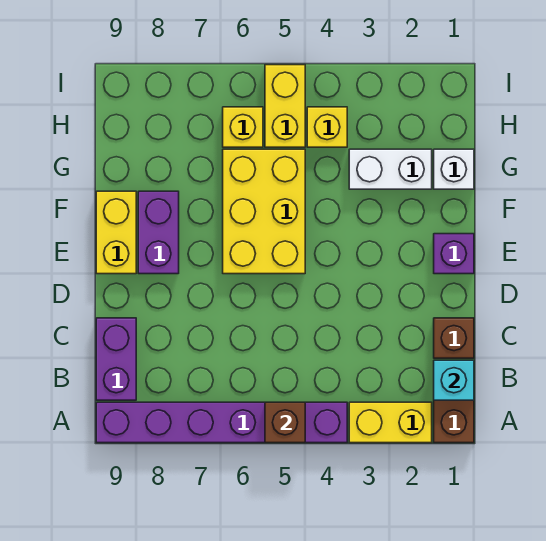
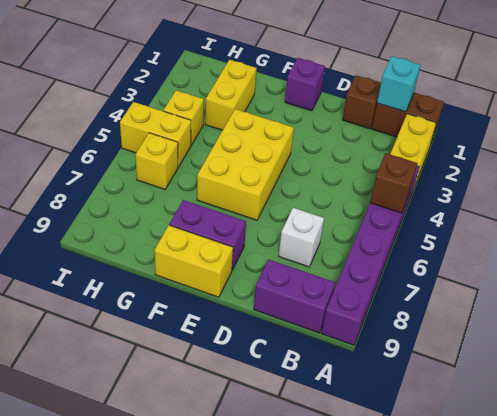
yellow 2x3 brick [223,149,305,274] -> yellow 2x3 brick turned to [197,109,294,220]
white 1x1 brick [434,149,474,189] -> white 1x1 brick moved to [279,208,324,267]
white 1x2 brick [349,149,432,189] -> yellow 1x2 brick [205,60,257,130]

